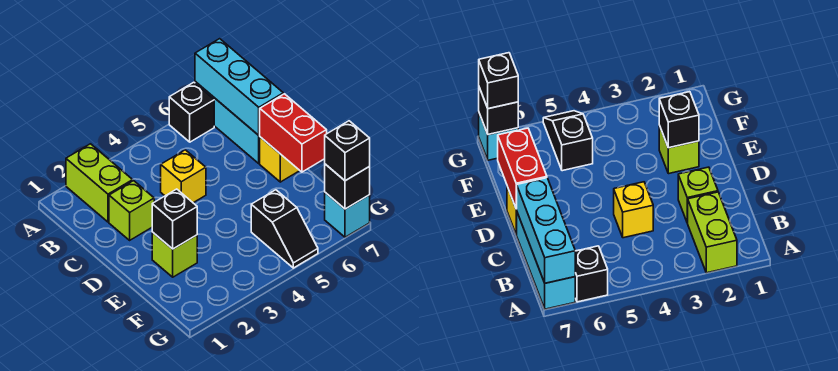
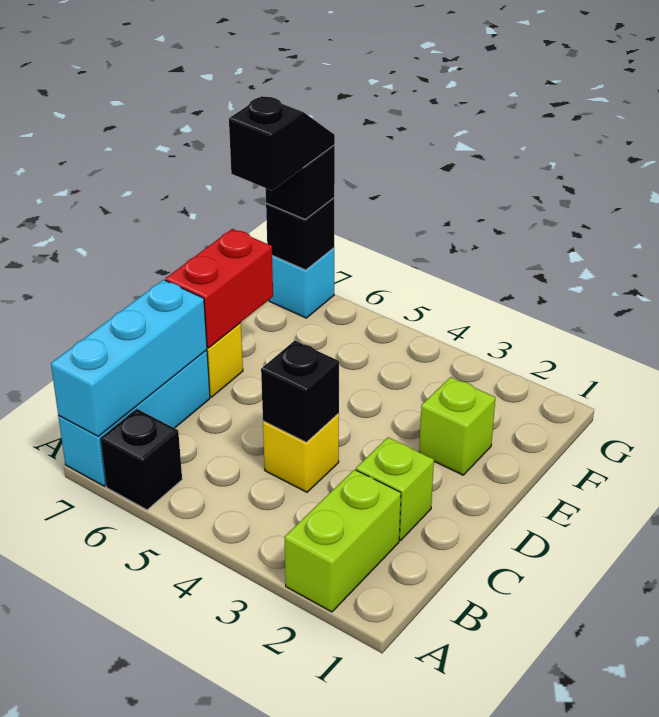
black 1x1 brick [152,189,197,249] -> black 1x1 brick moved to [261,341,339,442]
black 1x2 slope [251,190,318,268] -> black 1x2 slope moved to [229,96,335,190]

